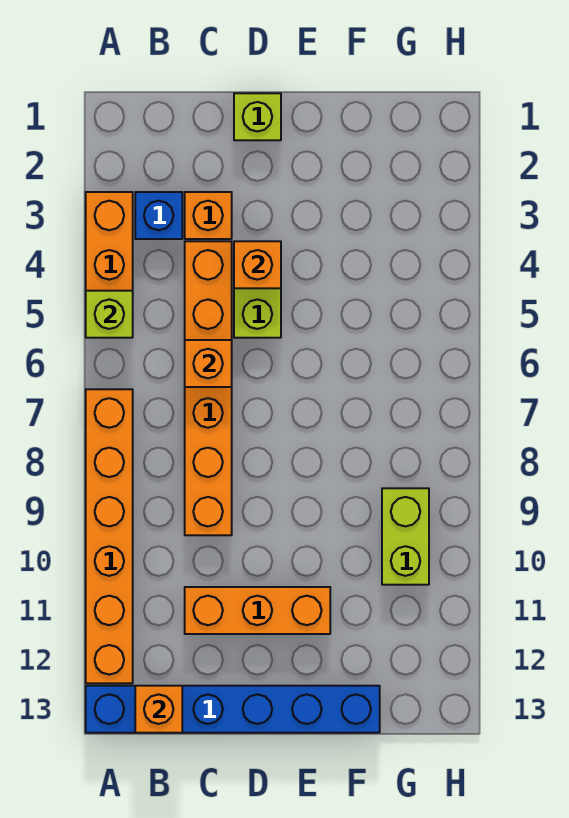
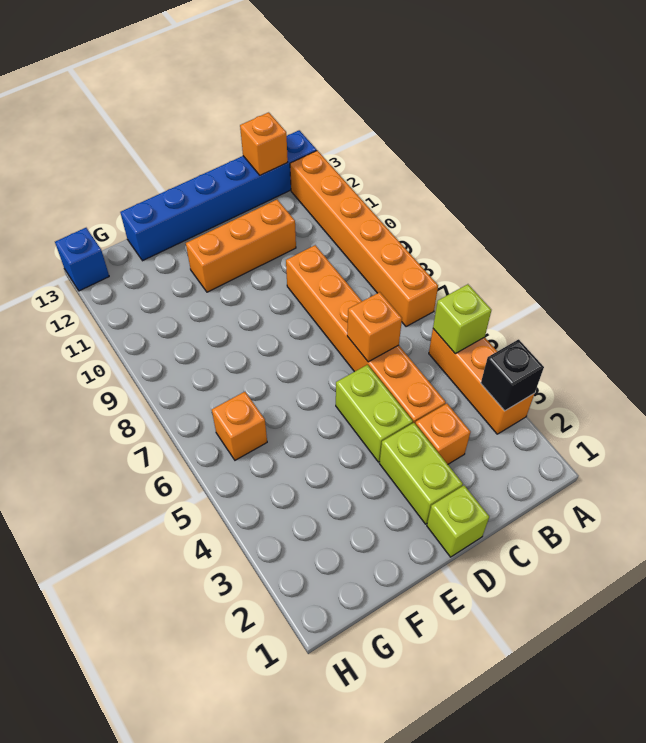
none -> black 1x1 brick [481,339,544,411]
blue 1x1 brick [135,192,182,239] -> blue 1x1 brick moved to [55,228,109,291]
orange 1x1 brick [234,241,281,288] -> orange 1x1 brick moved to [212,392,267,460]
lime 1x2 brick [382,488,429,585] -> lime 1x2 brick moved to [380,423,463,524]

